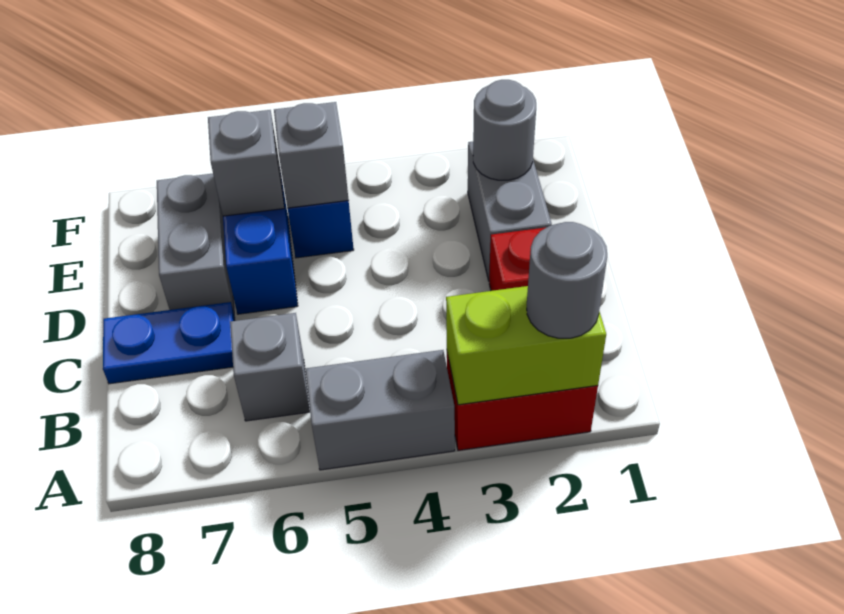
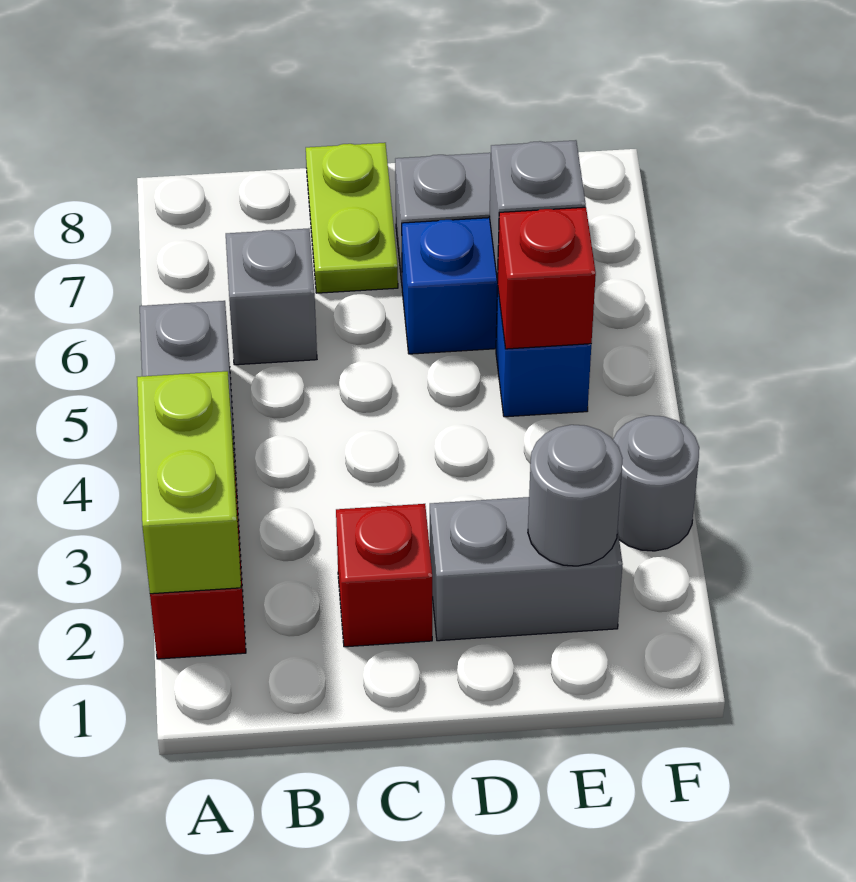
grey 1x1 round brick [527,222,607,338] -> grey 1x1 round brick moved to [613,416,699,551]
blue 1x2 plate [103,302,235,384] -> lime 1x2 plate [306,143,398,293]
grey 1x1 brick [274,102,348,208] -> red 1x1 brick [498,207,596,349]

